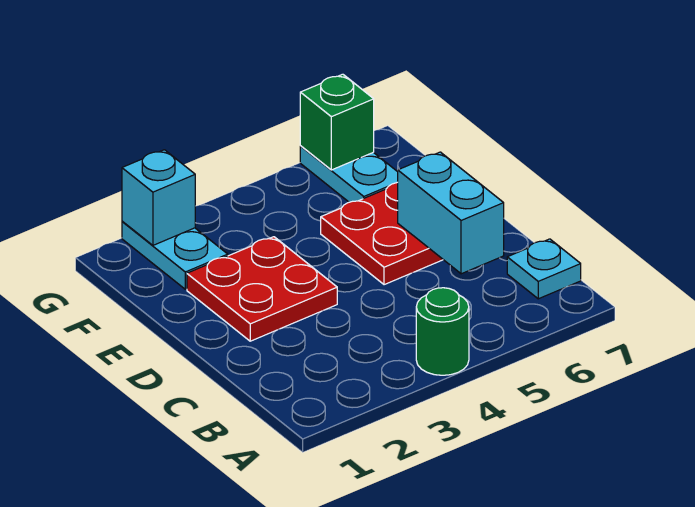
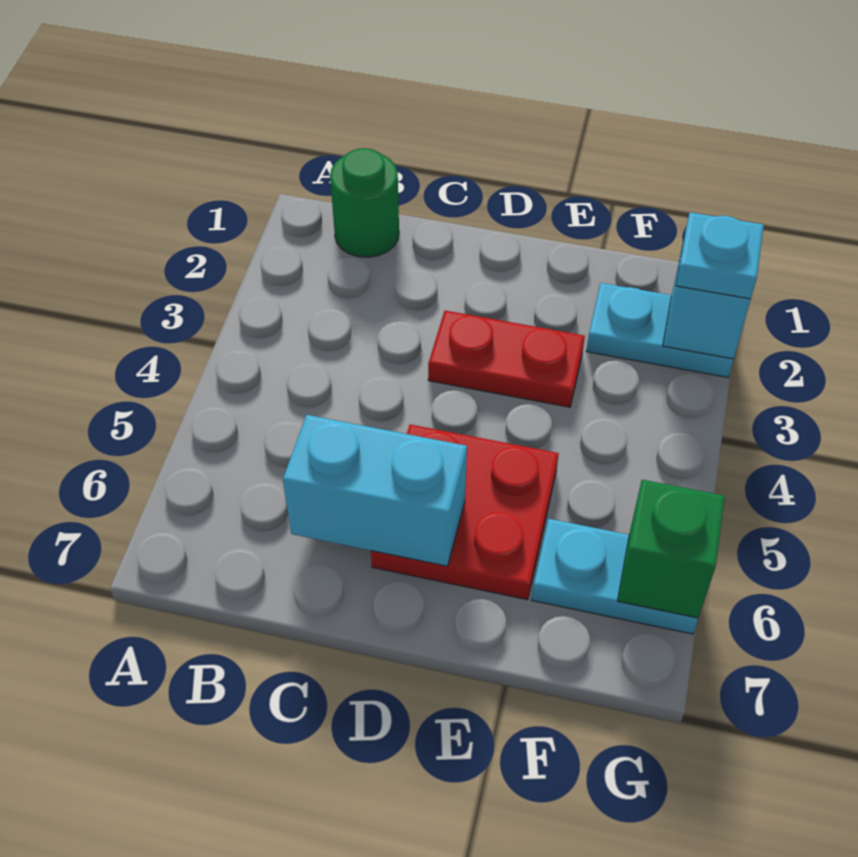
green 1x1 round brick [416,288,469,375] -> green 1x1 round brick moved to [330,148,399,257]
cyan 1x1 plate [507,239,581,299] -> cyan 1x1 plate moved to [676,212,764,299]
red 2x2 plate [187,237,337,341] -> red 1x2 plate [428,311,585,407]

